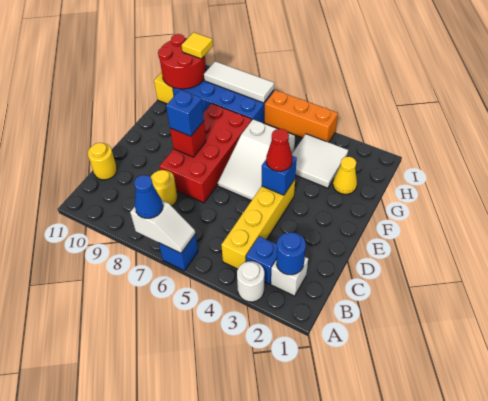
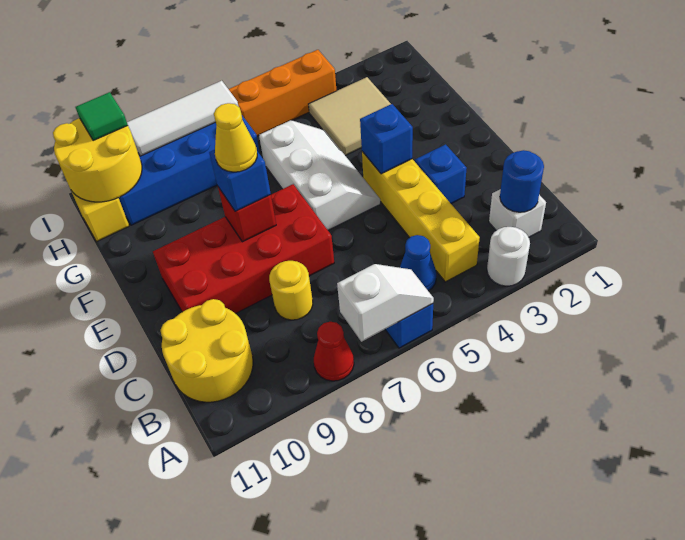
blue 1x1 cone [134,175,163,218] -> blue 1x1 cone moved to [400,235,436,291]
blue 1x1 brick [246,236,277,284] -> blue 1x1 brick moved to [415,144,467,204]
yellow 1x1 round brick [88,143,117,180] -> yellow 2x2 round brick [161,299,253,402]
red 2x4 brick [160,104,252,203] -> red 2x4 brick turned to [153,184,334,314]
red 1x1 cone [266,129,292,171] -> red 1x1 cone moved to [314,322,354,381]
white 2x3 slope [218,119,295,201] -> white 2x3 slope turned to [259,120,380,230]
yellow 1x1 cone [333,156,357,194] -> yellow 1x1 cone moved to [214,103,257,172]
white 2x2 tile [292,134,348,188] -> tan 2x2 tile [308,77,391,156]
red 2x2 round brick [158,34,206,89] -> yellow 2x2 round brick [53,118,142,202]
yellow 1x1 tile [182,32,213,59] -> green 1x1 tile [75,92,128,141]

